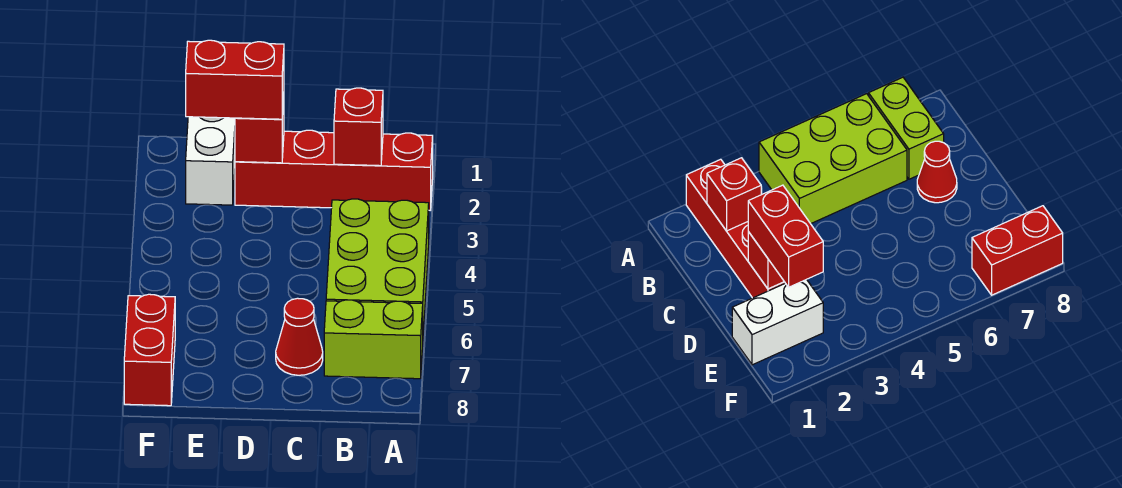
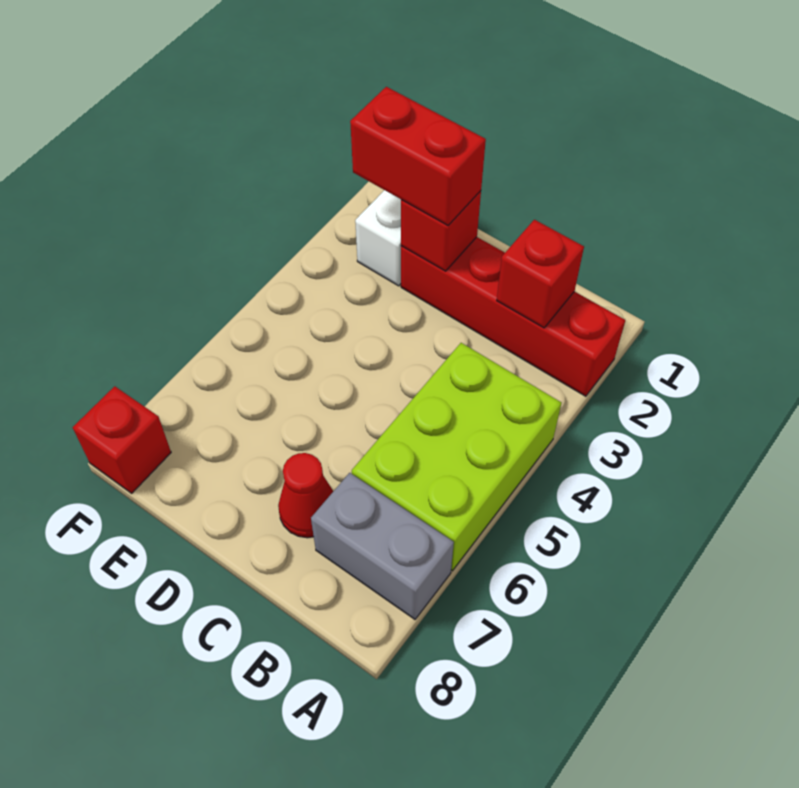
lime 1x2 brick [324,300,423,379] -> grey 1x2 brick [311,473,454,619]
red 1x2 brick [124,294,175,406] -> red 1x1 brick [73,386,171,493]

